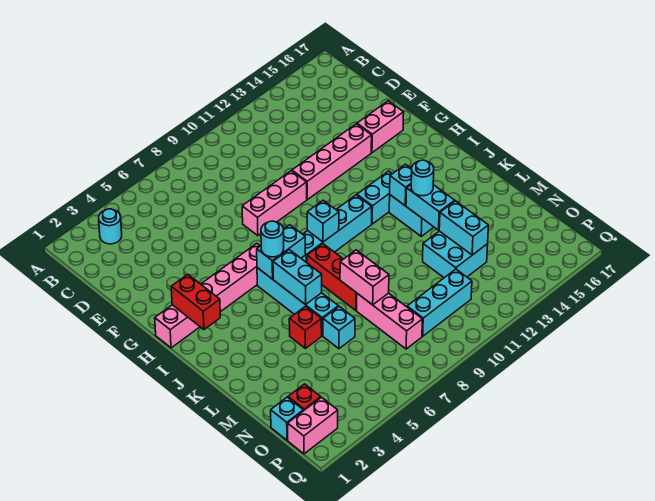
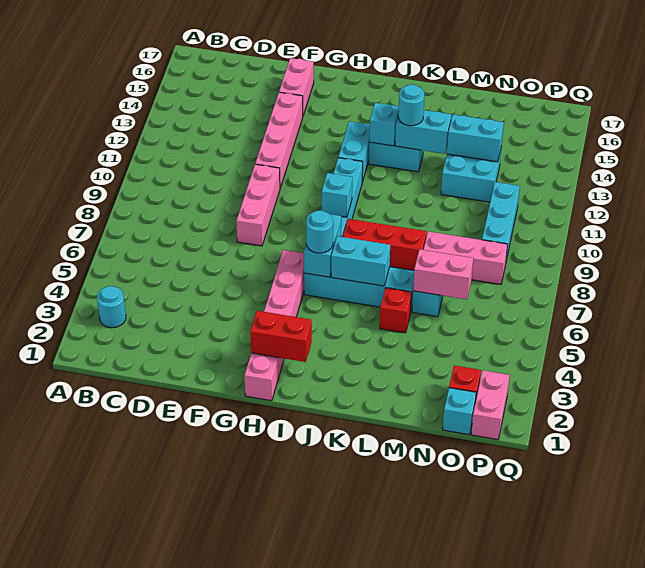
pink 1x2 brick [340,250,389,305] -> pink 1x2 brick moved to [413,249,473,299]

